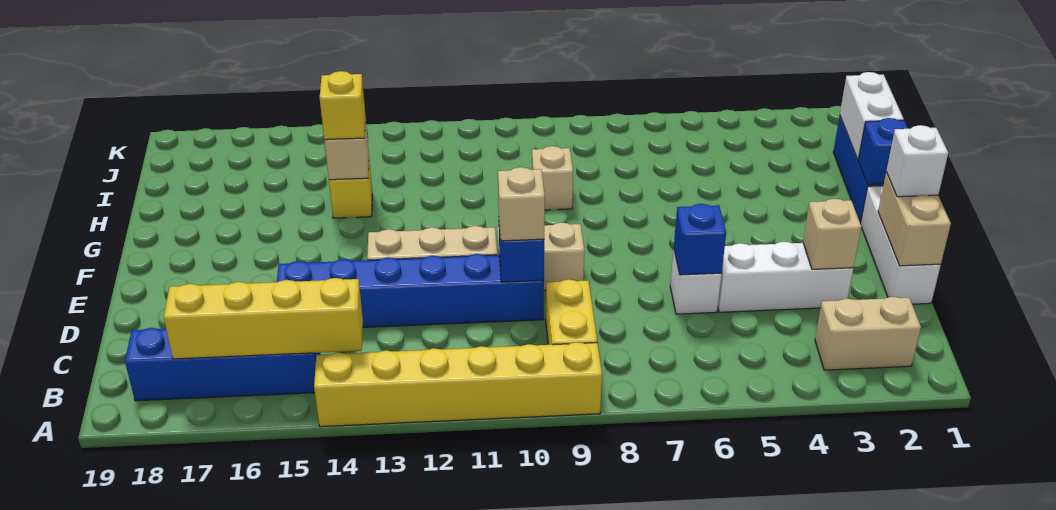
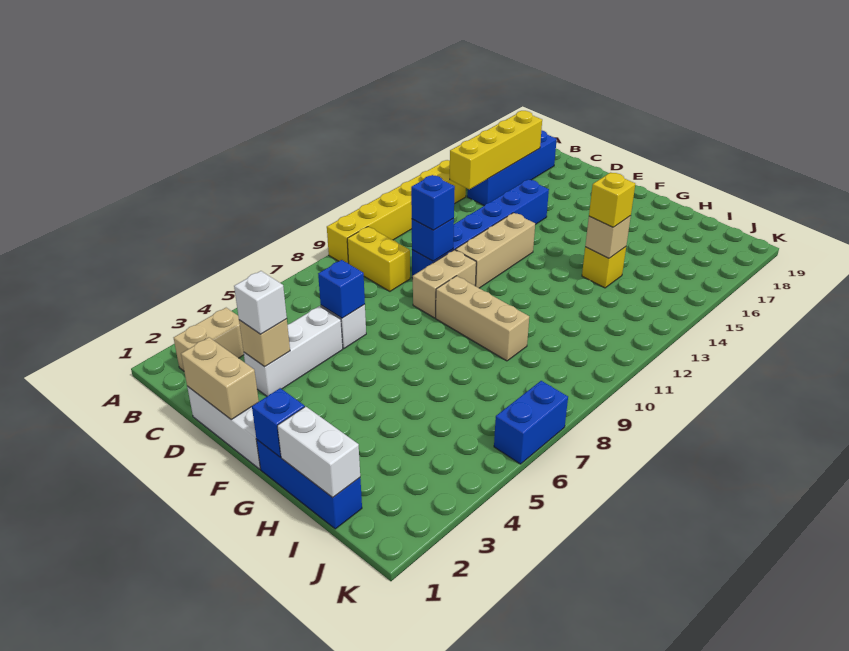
tan 1x1 brick [498,167,545,241] -> blue 1x1 brick [411,175,455,230]
white 1x1 brick [886,125,948,197] -> white 1x1 brick moved to [234,271,287,334]
tan 1x1 brick [532,146,573,210] -> tan 1x3 brick [436,276,529,361]
none -> blue 1x2 brick [494,381,568,464]

